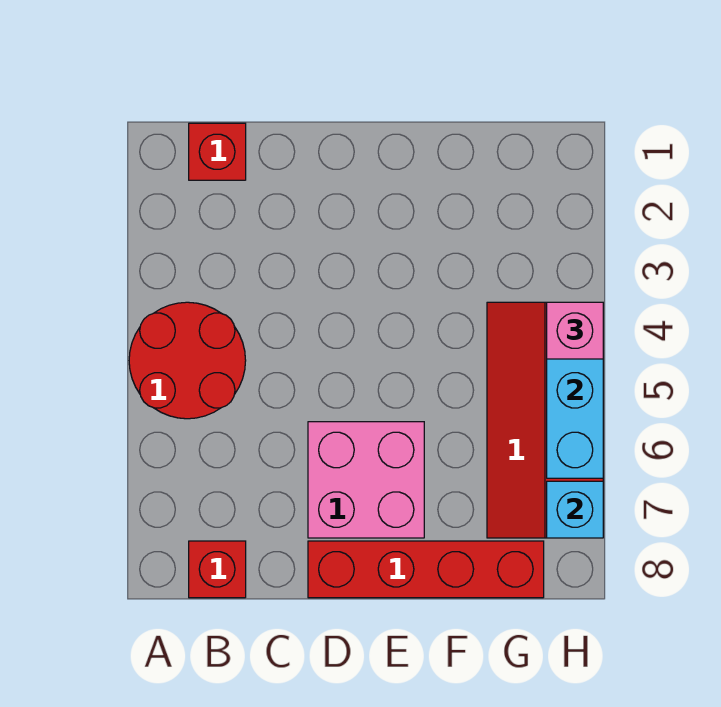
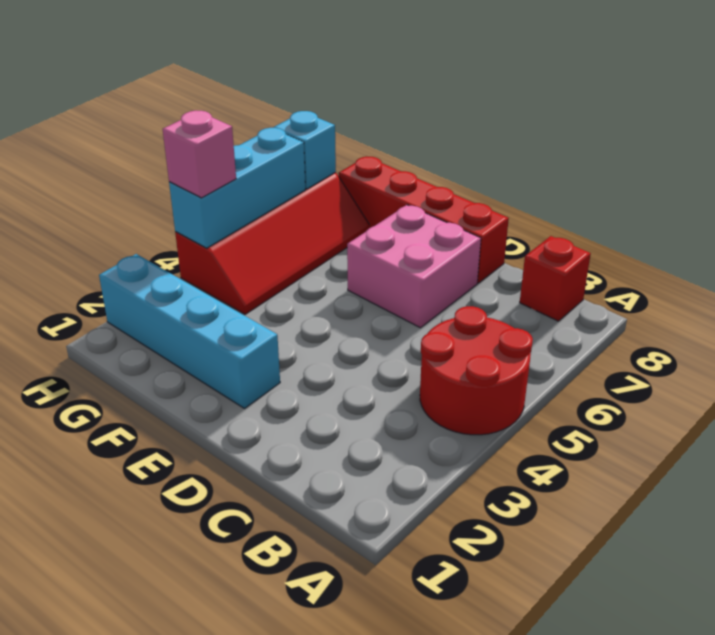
red 1x1 brick [189,123,246,180] -> none
none -> cyan 1x4 brick [99,254,280,408]

